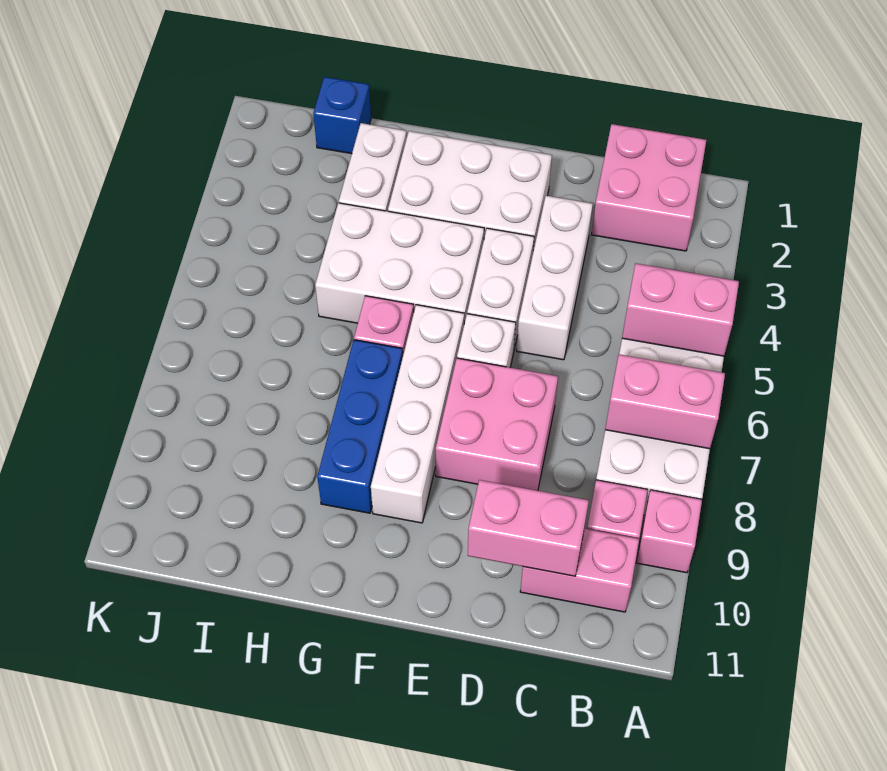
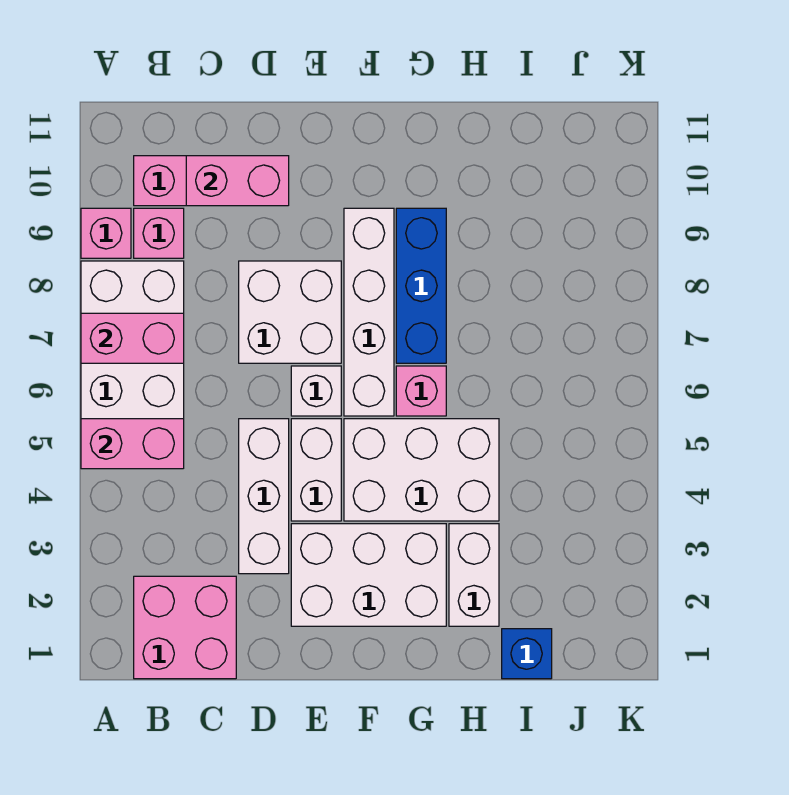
pink 2x2 brick [436,358,558,491] -> white 2x2 brick [239,261,341,363]

